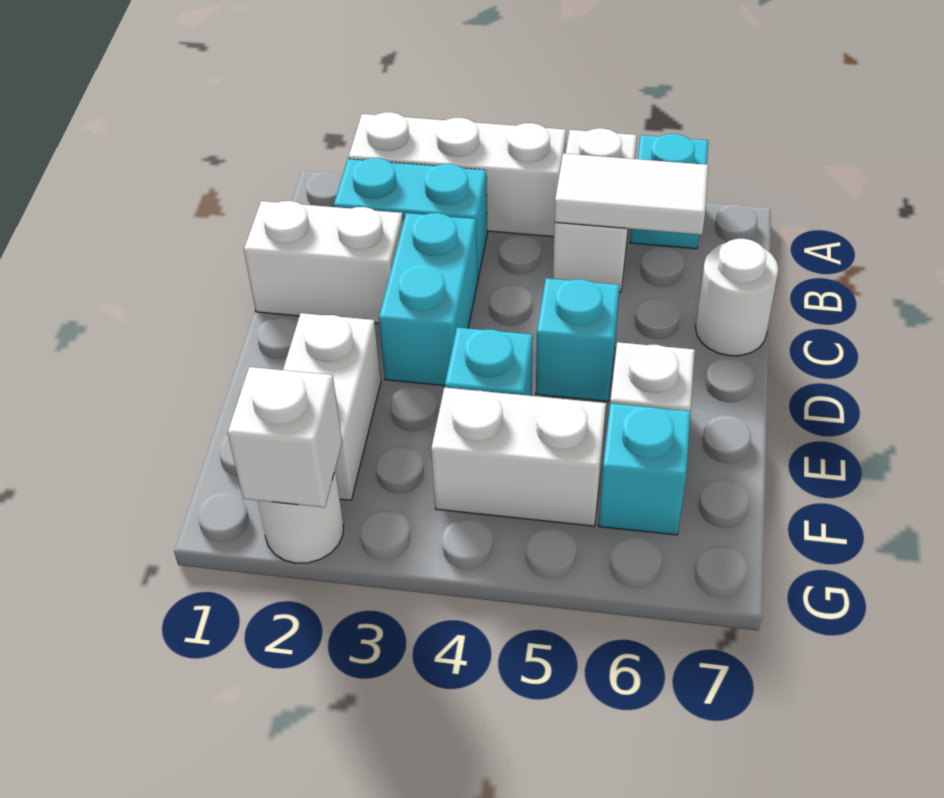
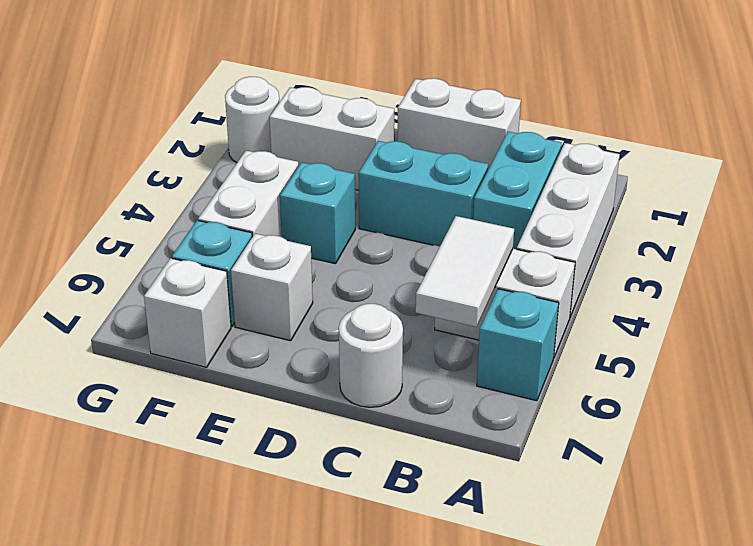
white 1x2 brick [244,201,403,323] -> white 1x2 brick turned to [397,78,521,169]
cyan 1x1 brick [536,278,620,401] -> none
white 1x1 brick [228,367,342,508] -> white 1x1 brick moved to [144,258,231,367]

